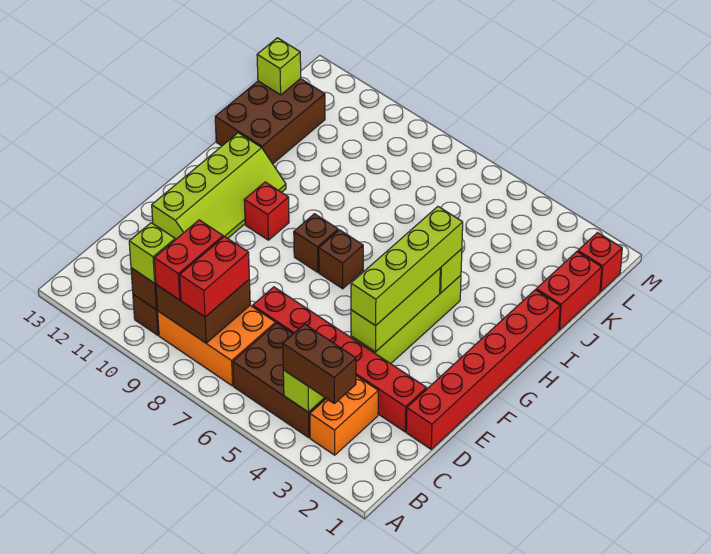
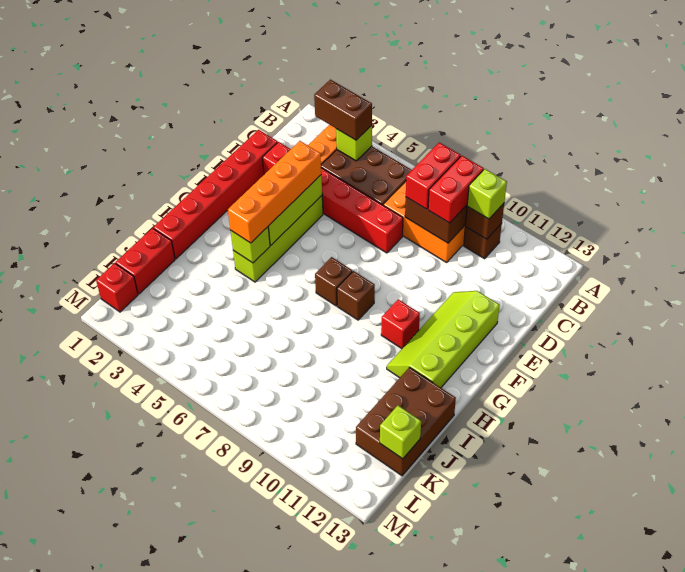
lime 1x4 brick [351,207,463,326] -> orange 1x4 brick [228,141,321,243]

